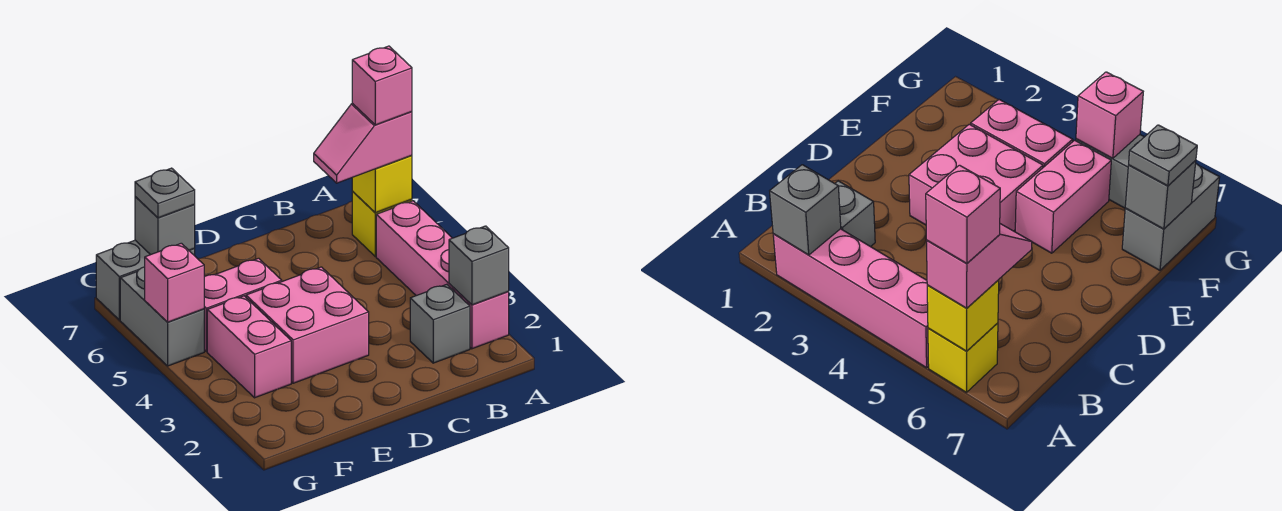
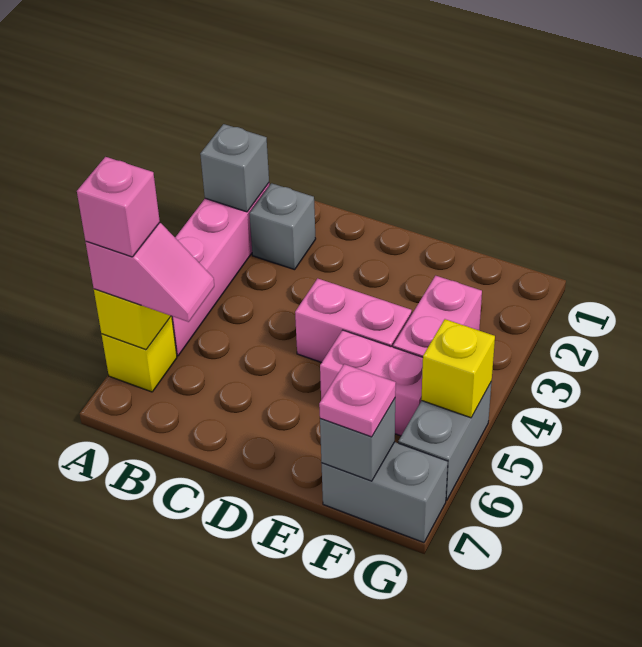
pink 2x2 brick [246,267,369,383] -> pink 1x2 brick [295,278,412,363]
grey 1x1 plate [135,168,195,218] -> pink 1x1 plate [319,364,396,437]
pink 1x1 brick [145,243,204,322] -> yellow 1x1 brick [421,319,495,418]

